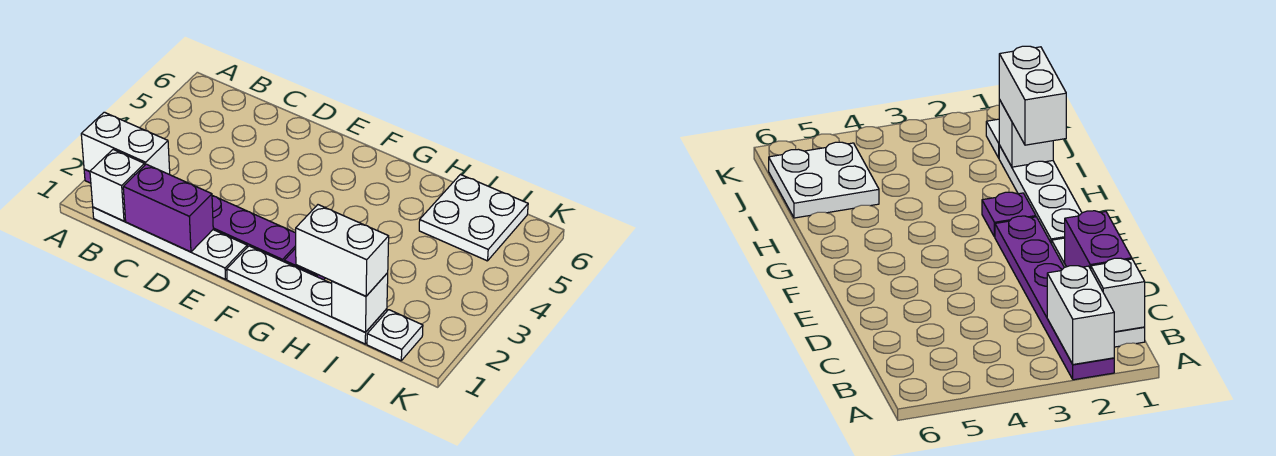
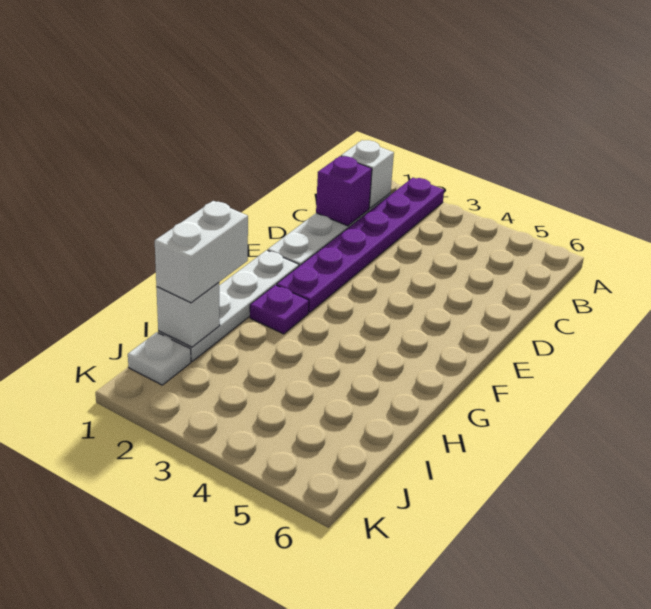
white 1x2 brick [81,112,170,175] -> none
purple 1x2 brick [123,164,213,252] -> purple 1x1 brick [316,156,372,226]
white 2x2 plate [419,175,528,261] -> none

